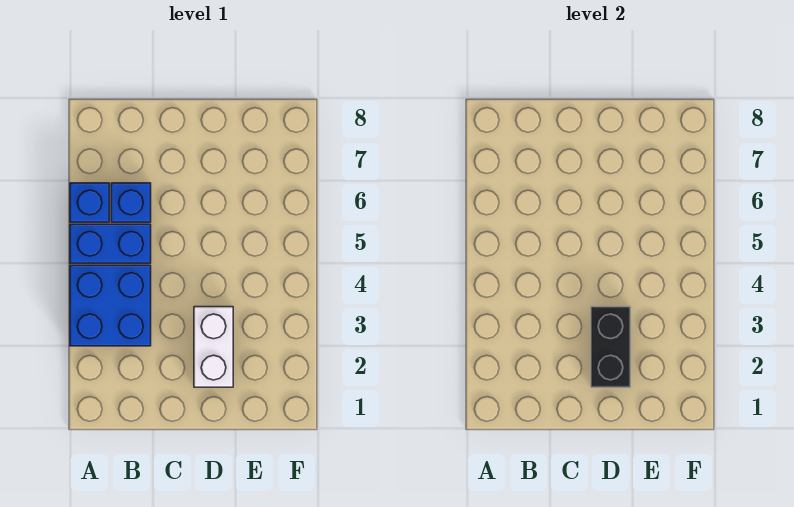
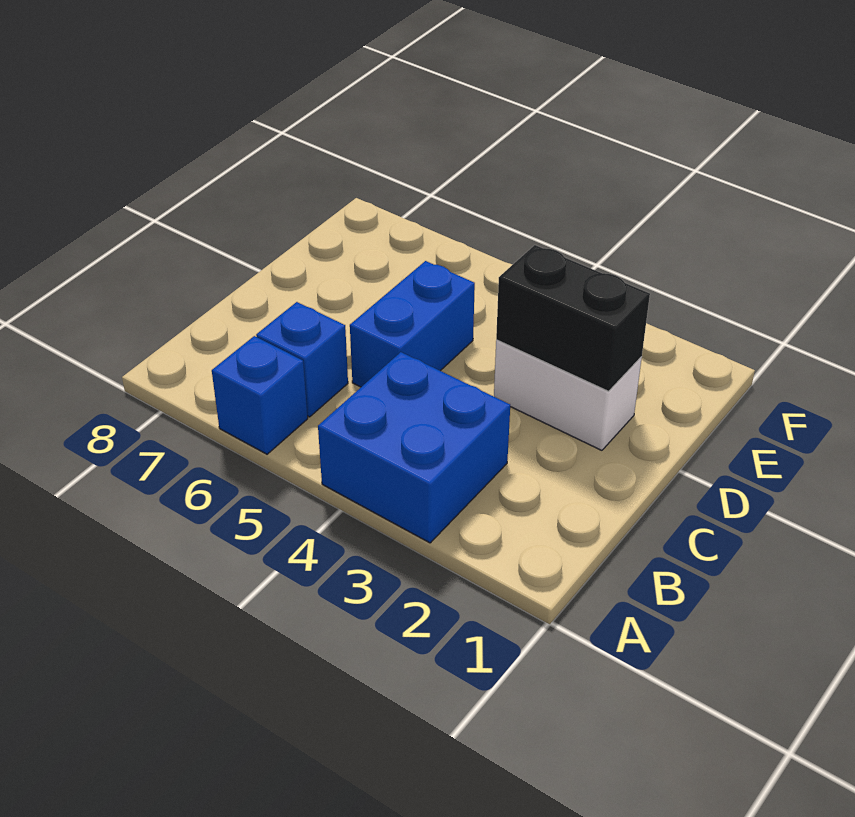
blue 1x2 brick [70,224,151,263] -> blue 1x2 brick moved to [350,261,475,387]

